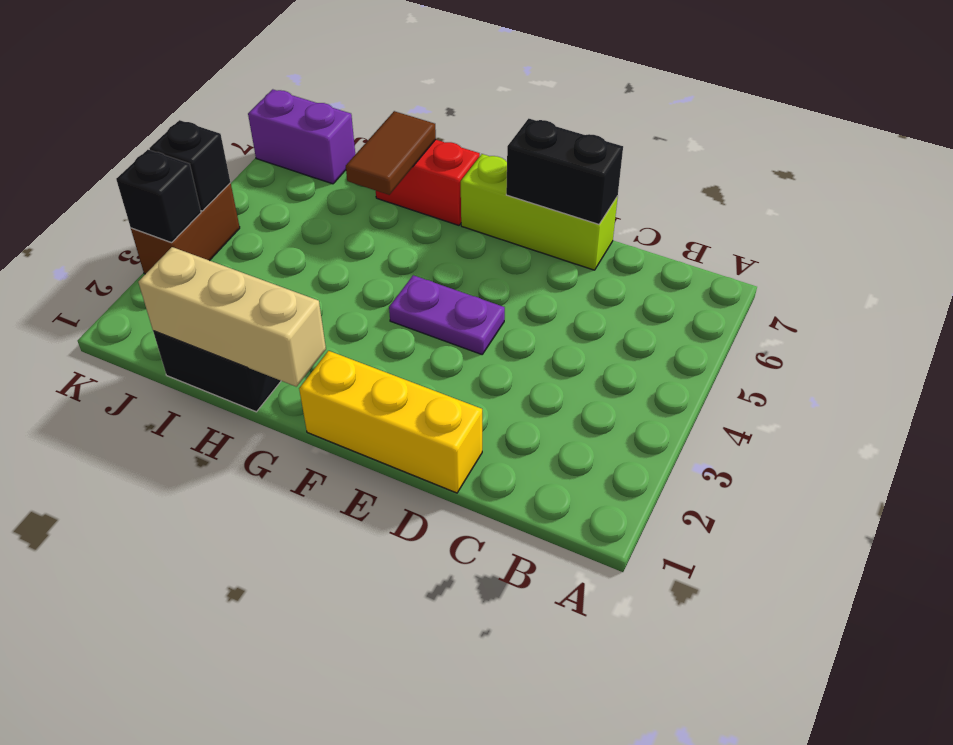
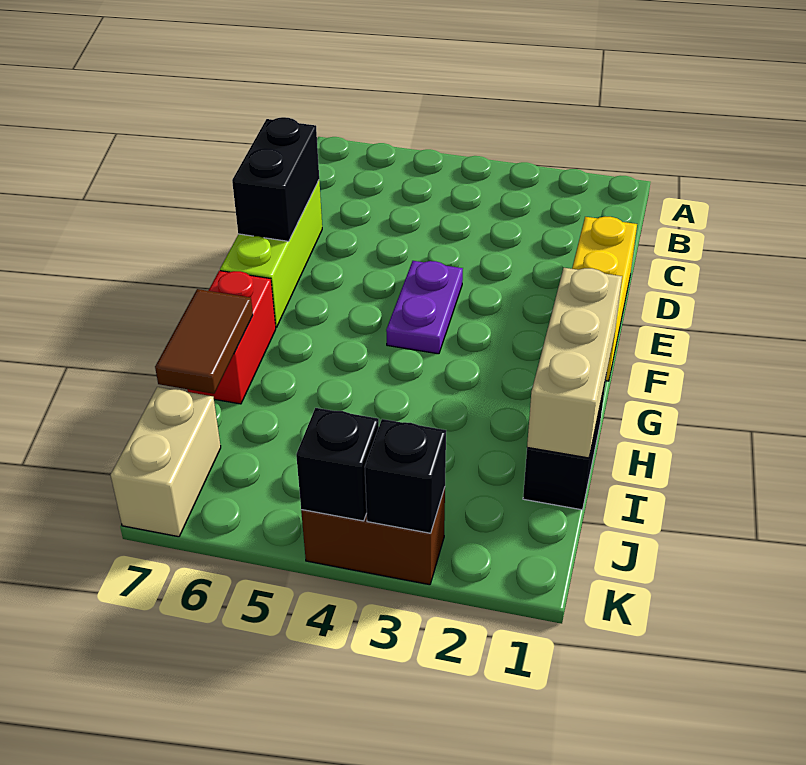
brown 1x2 tile [346,111,436,195] -> brown 1x2 tile turned to [155,289,253,394]
purple 1x2 brick [248,89,355,184] -> tan 1x2 brick [111,387,221,537]

